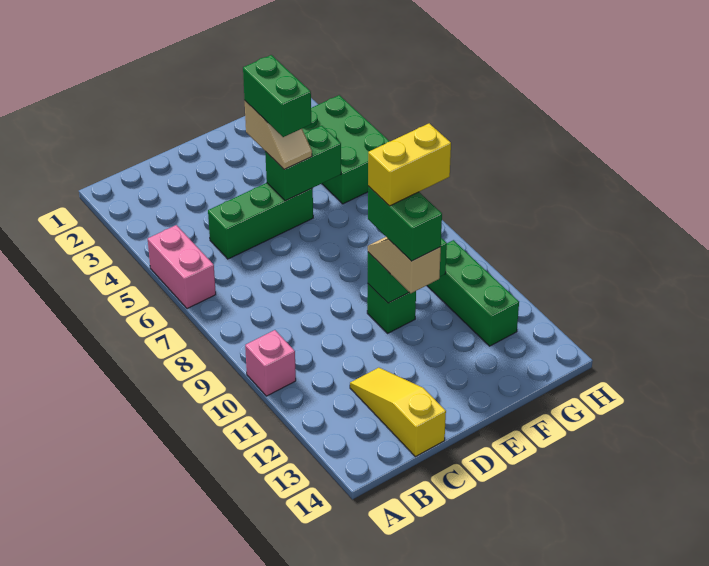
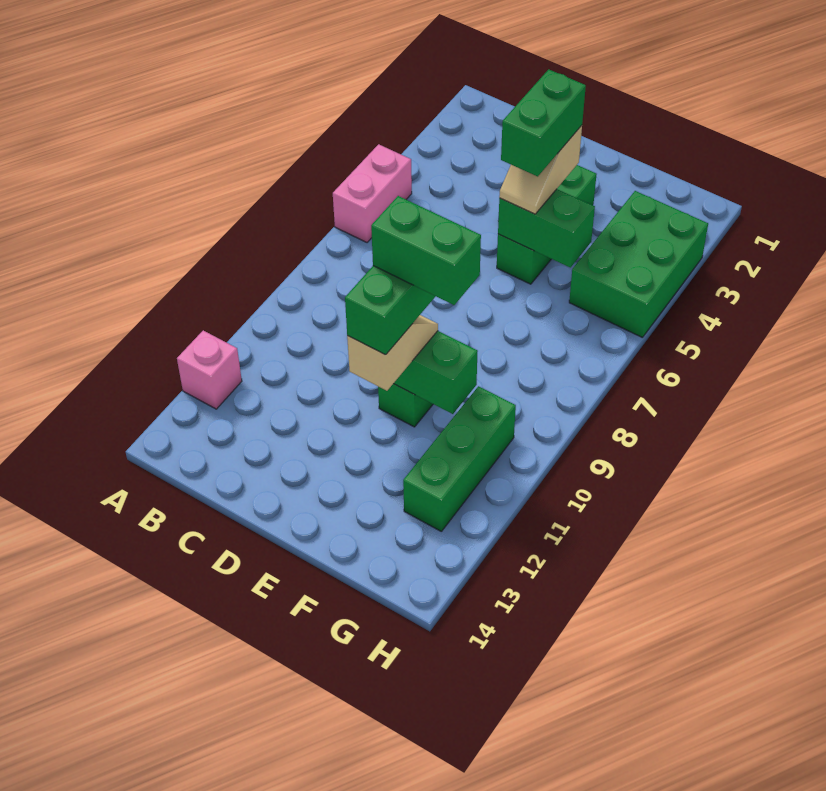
pink 1x1 brick [245,330,296,396] -> pink 1x1 brick moved to [177,330,242,409]
green 1x3 brick [208,183,313,259] -> green 1x3 brick turned to [497,165,597,284]
yellow 1x3 slope [350,368,446,457] -> none
yellow 1x2 brick [368,123,451,206] -> green 1x2 brick [371,196,481,305]

